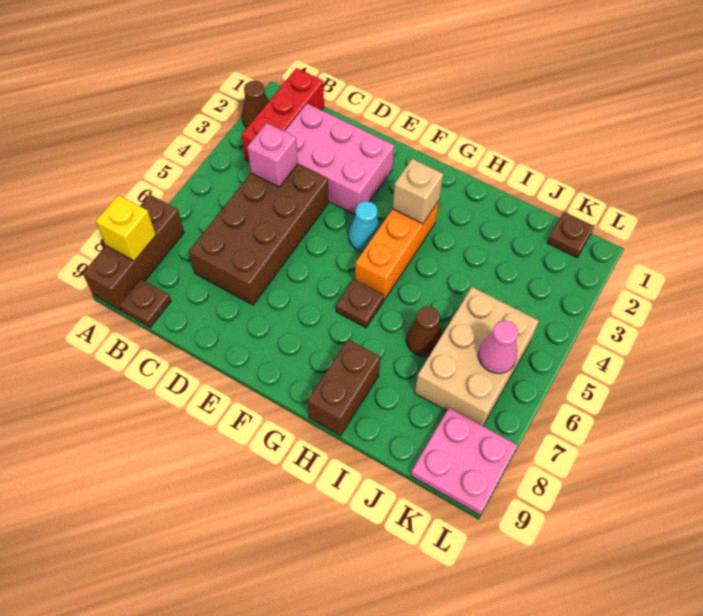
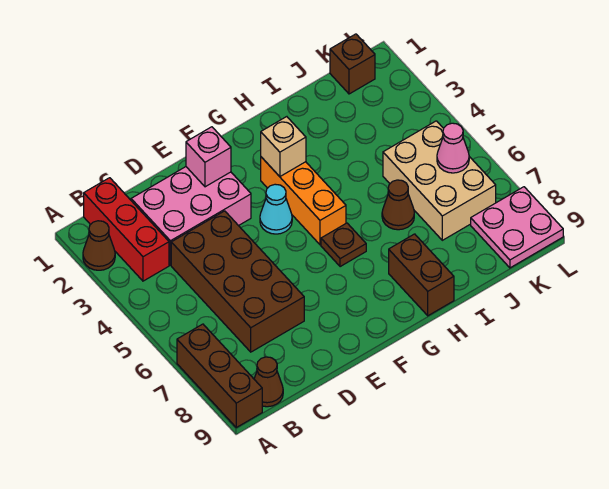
yellow 1x1 brick [96,195,156,261] -> none
brown 1x1 plate [120,279,171,327] -> brown 1x1 cone [254,357,283,407]
pink 1x1 brick [247,123,298,187] -> pink 1x1 brick moved to [186,127,231,187]
brown 1x1 plate [547,212,594,258] -> brown 1x1 brick [330,34,375,94]

